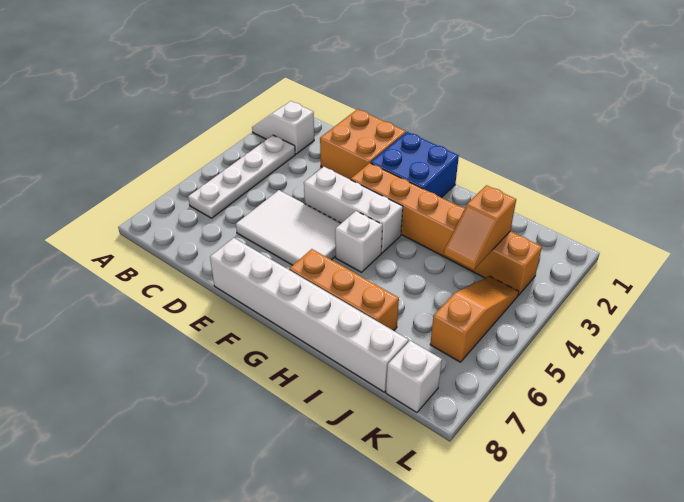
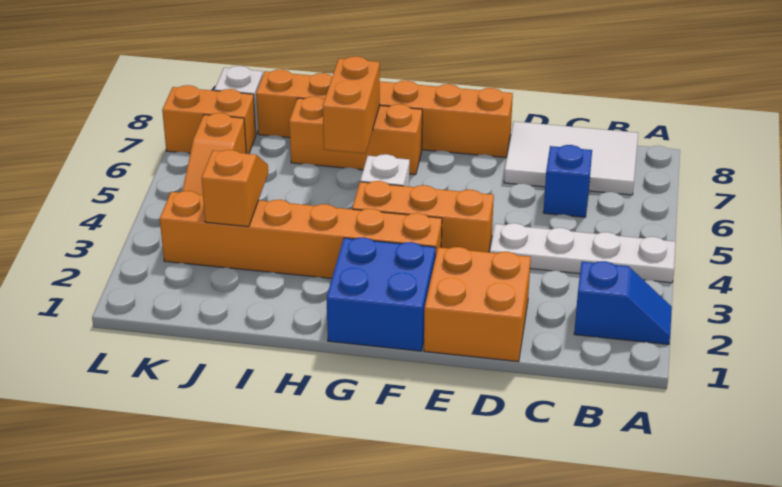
white 1x2 slope [252,101,314,154] -> blue 1x2 slope [574,261,672,345]
white 1x4 plate [188,135,295,218] -> white 1x4 plate turned to [490,223,676,283]
none -> blue 1x1 brick [543,145,592,217]
white 2x3 tile [236,190,341,265] -> white 2x3 tile moved to [504,121,638,195]
white 1x3 brick [304,167,403,253] -> orange 1x3 brick [352,181,494,252]
white 1x6 brick [210,238,408,392] -> orange 1x6 brick [256,70,513,158]
none -> orange 1x2 brick [323,56,380,153]
none -> orange 1x2 brick [162,85,256,154]

